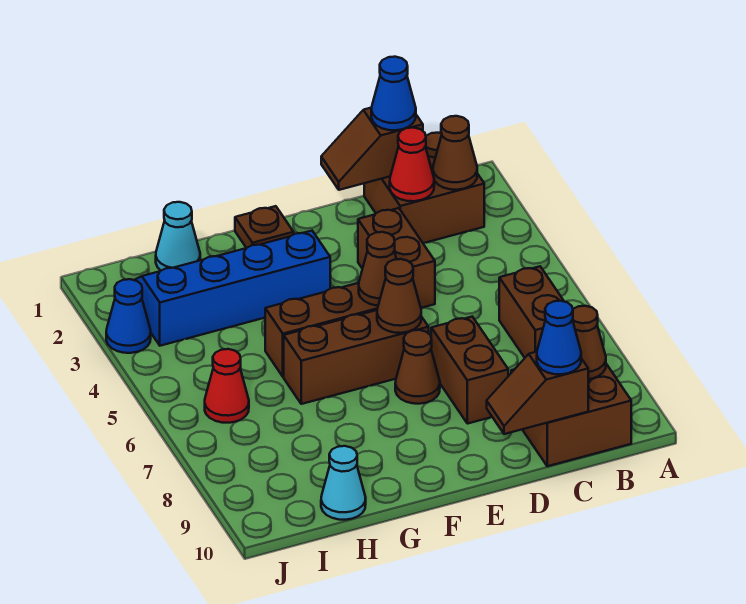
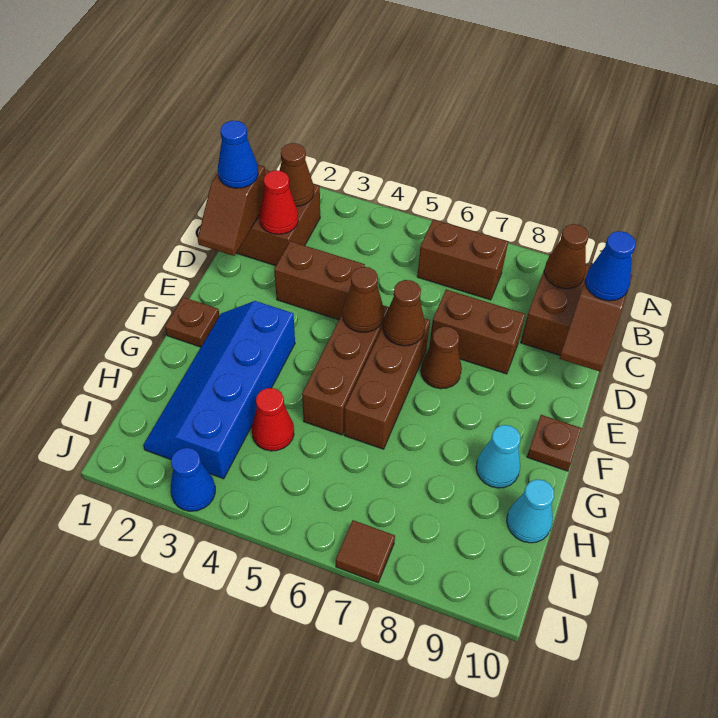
none -> brown 1x1 plate [527,415,582,471]
cyan 1x1 cone [156,202,200,271] -> cyan 1x1 cone moved to [476,425,520,488]
red 1x1 cone [205,349,249,423] -> red 1x1 cone moved to [252,388,294,451]
none -> brown 1x1 tile [336,520,395,583]

